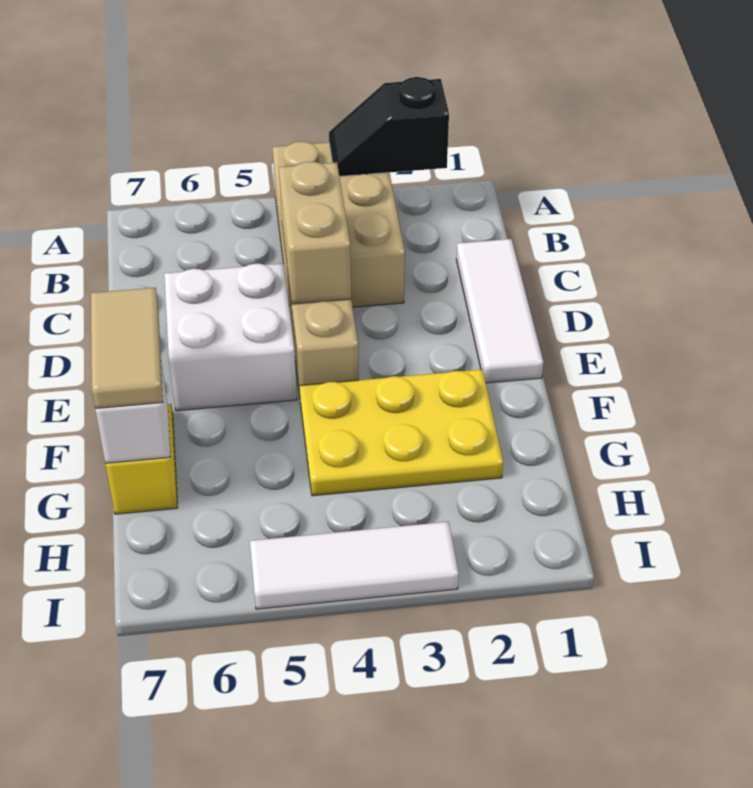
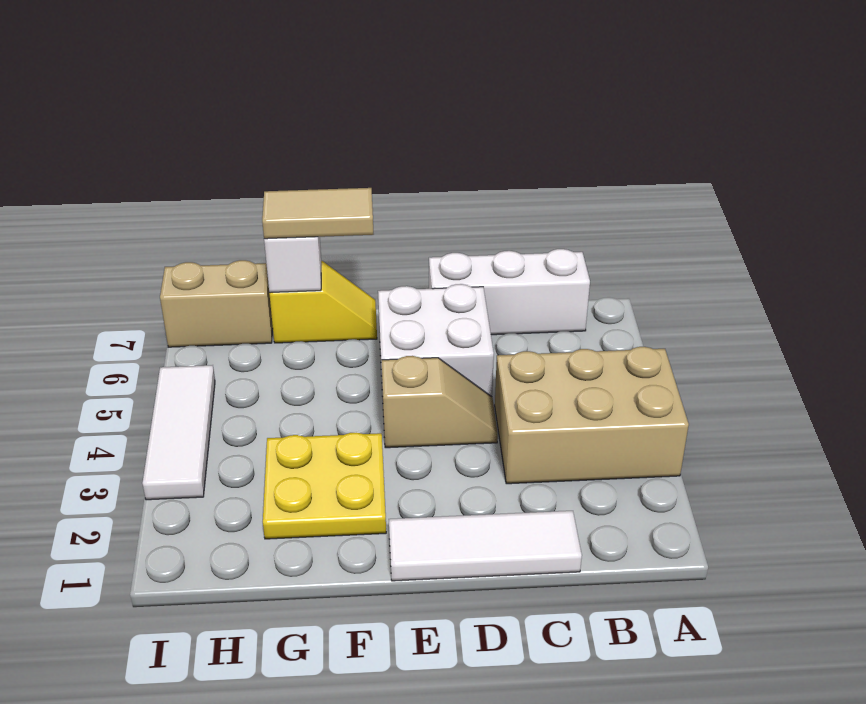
black 1x2 slope [329,77,449,176] -> none
none -> white 1x3 brick [429,249,590,335]
tan 1x2 brick [279,162,351,303] -> tan 1x2 brick moved to [160,260,273,347]
yellow 2x3 plate [299,369,503,496] -> yellow 2x2 plate [263,432,386,539]

